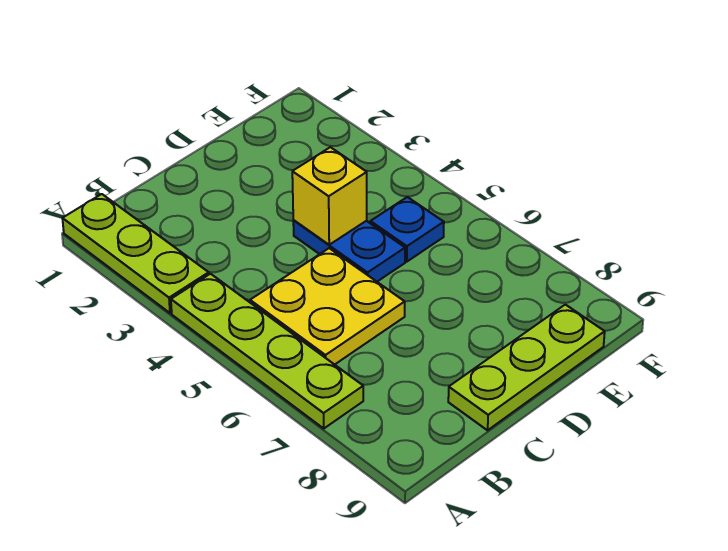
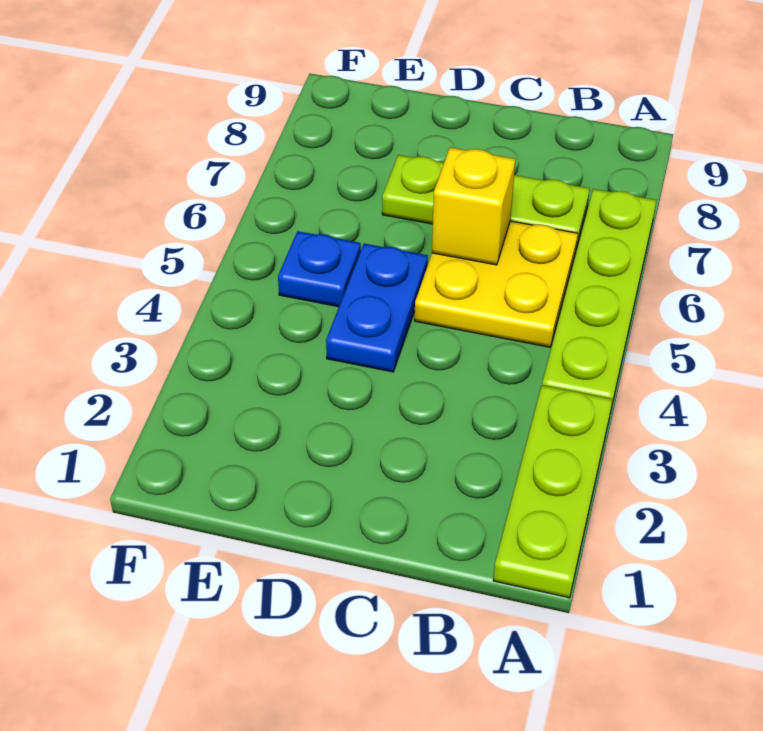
lime 1x3 plate [448,305,605,430] -> lime 1x3 plate moved to [382,155,590,248]
yellow 1x1 brick [292,147,367,245] -> yellow 1x1 brick moved to [432,147,515,265]

